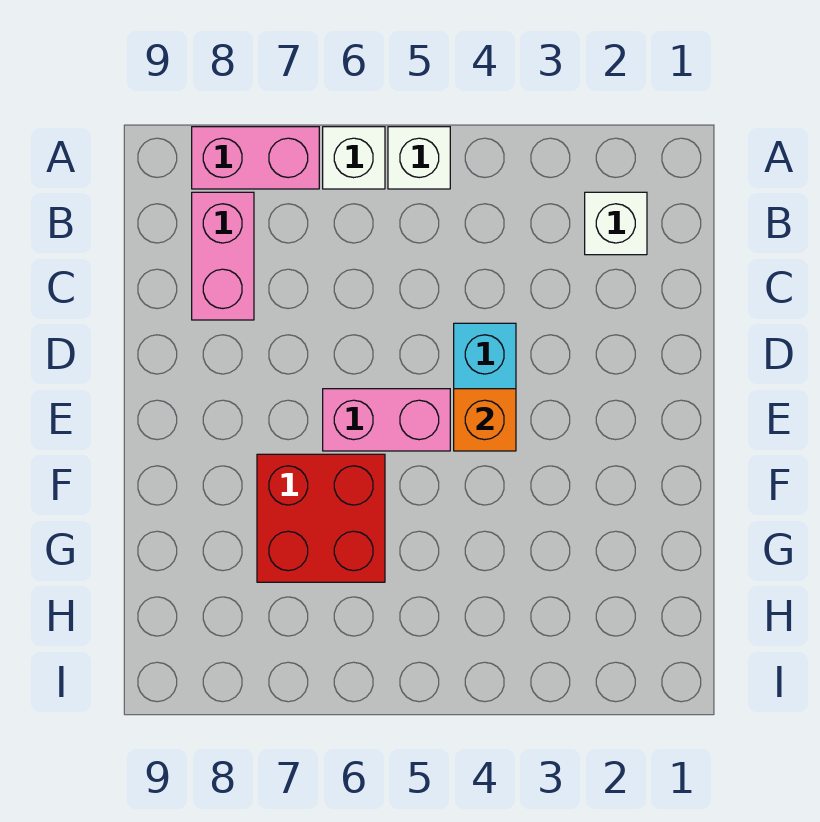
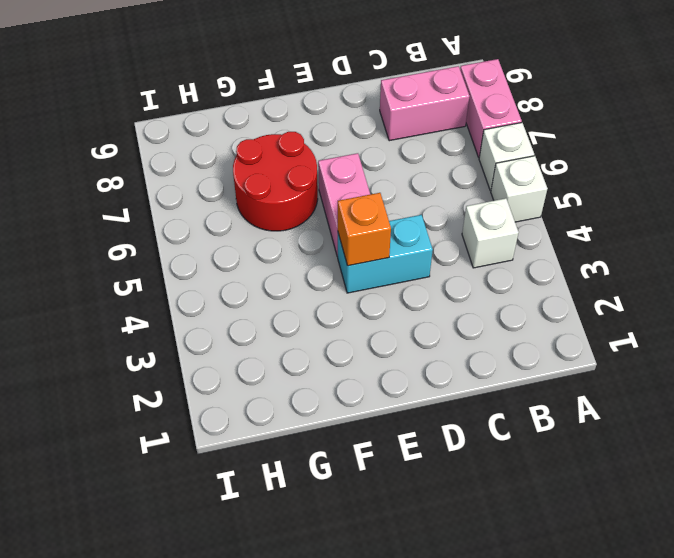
white 1x1 brick [585,192,647,255] -> white 1x1 brick moved to [462,198,519,268]
red 2x2 brick [257,454,385,582] -> red 2x2 round brick [233,132,318,231]

